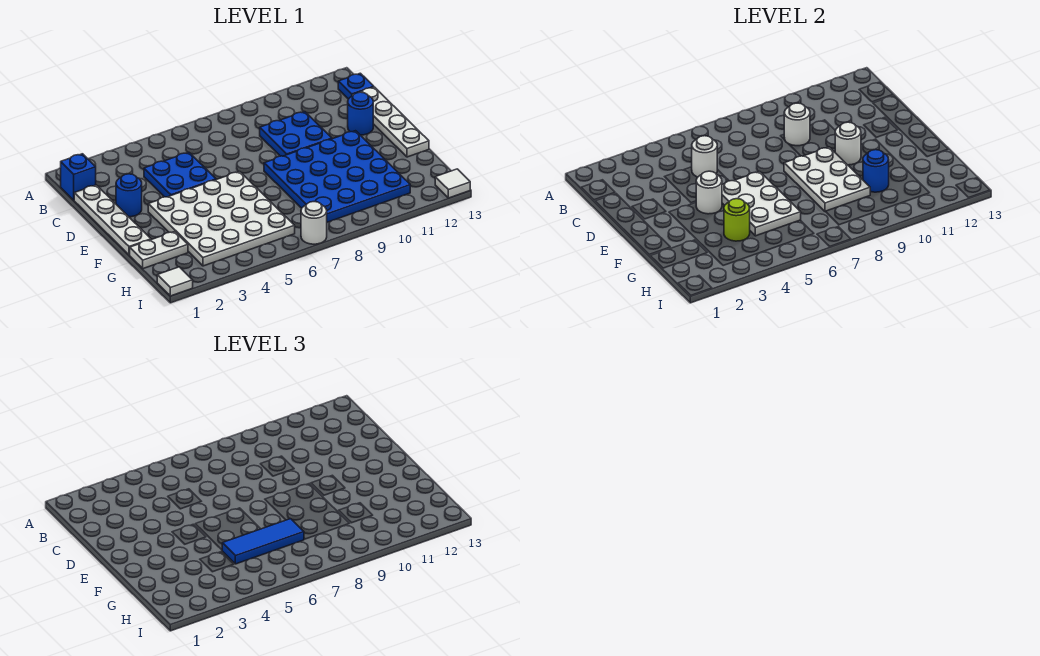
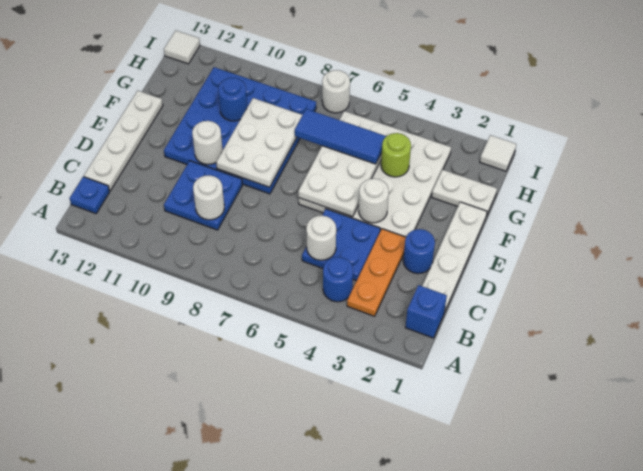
none -> orange 1x3 plate [347,229,406,316]
blue 1x1 round brick [348,92,373,135] -> blue 1x1 round brick moved to [323,257,353,302]

